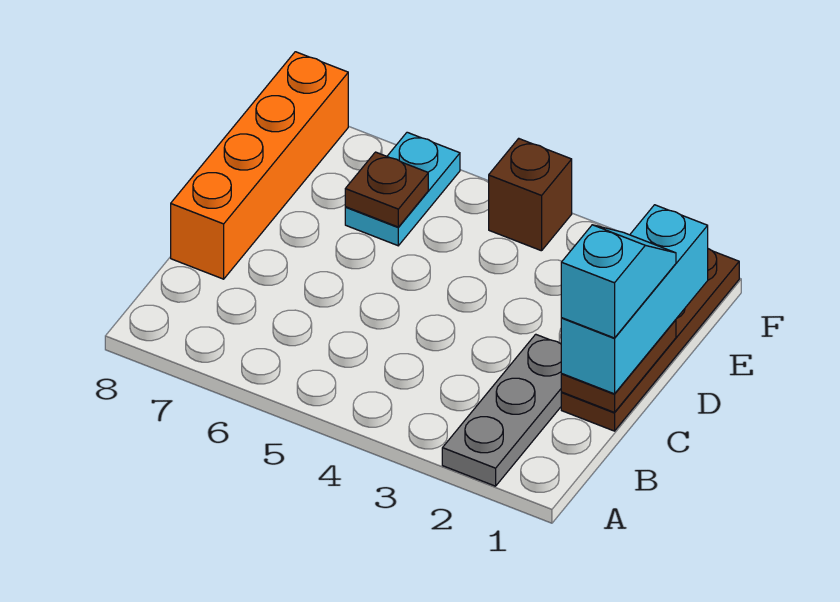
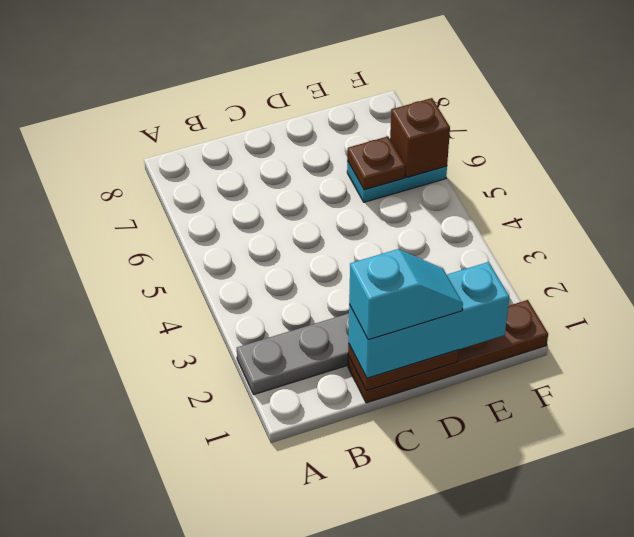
orange 1x4 brick [171,52,348,279] -> none
brown 1x1 brick [489,138,572,251] -> brown 1x1 brick moved to [390,98,450,177]

